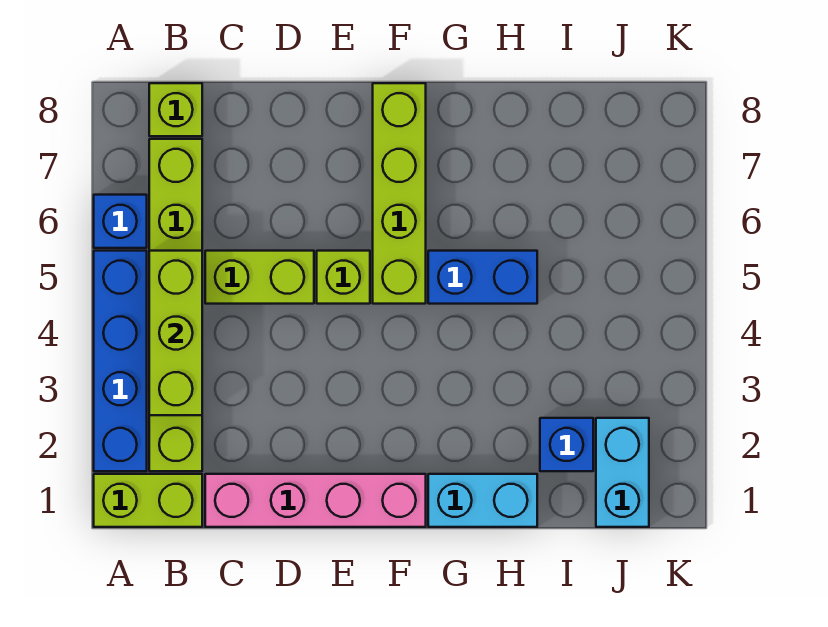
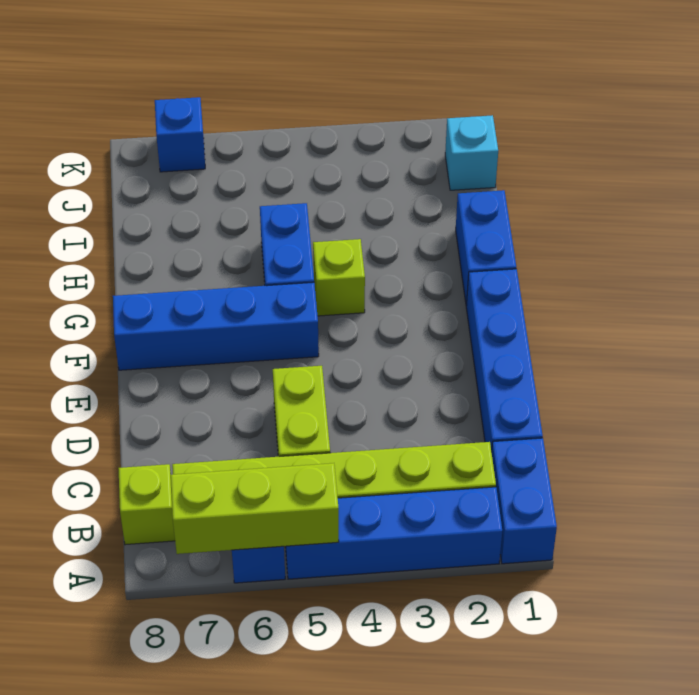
lime 1x2 brick [94,474,202,527] -> blue 1x2 brick [492,438,557,564]
lime 1x3 brick [149,251,202,415] -> lime 1x3 brick moved to [171,463,339,554]
pink 1x4 brick [205,474,426,527] -> blue 1x4 brick [466,269,543,452]
lime 1x1 brick [317,251,370,304] -> lime 1x1 brick moved to [313,239,365,316]
lime 1x4 brick [373,83,426,304] -> blue 1x4 brick [113,282,319,370]
cyan 1x2 brick [428,474,537,527] -> blue 1x2 brick [456,190,516,306]
blue 1x1 brick [540,418,593,471] -> blue 1x1 brick moved to [155,97,205,172]
cyan 1x2 brick [596,418,649,527] -> cyan 1x1 brick [445,115,498,190]

